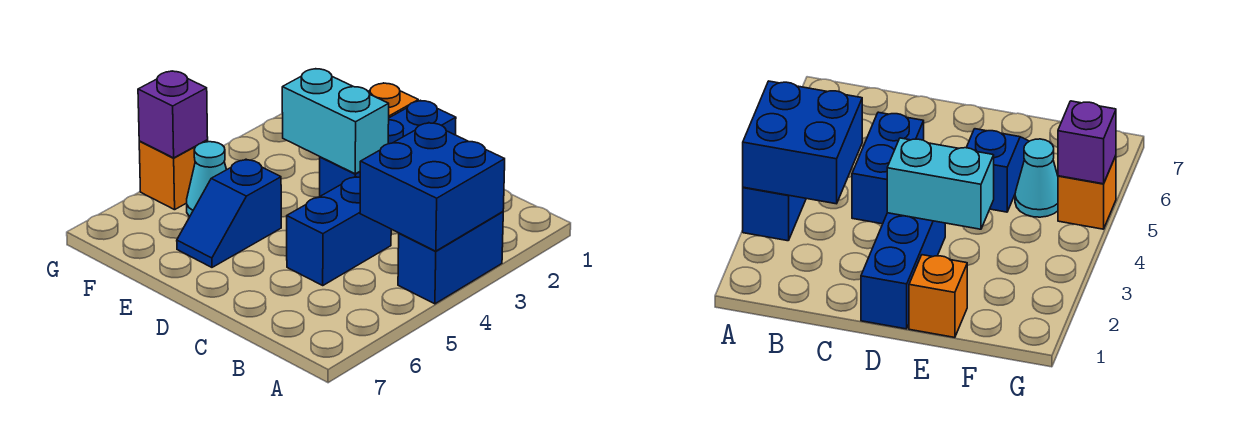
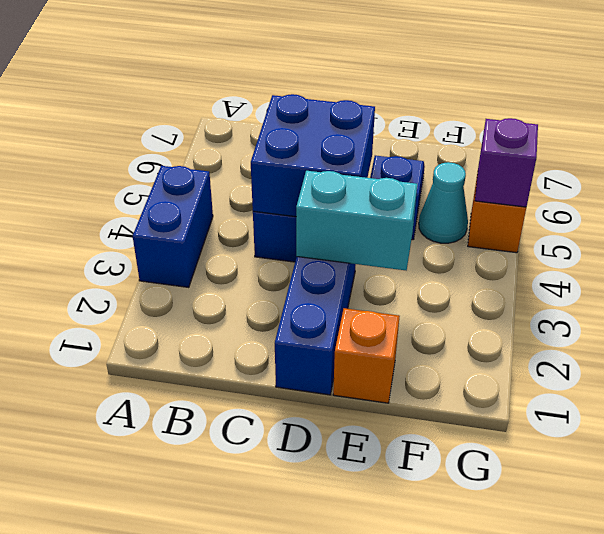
blue 2x2 brick [360,123,505,251] -> blue 2x2 brick moved to [251,94,375,217]

